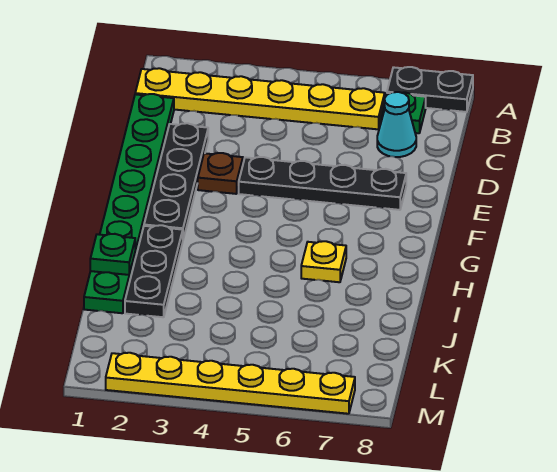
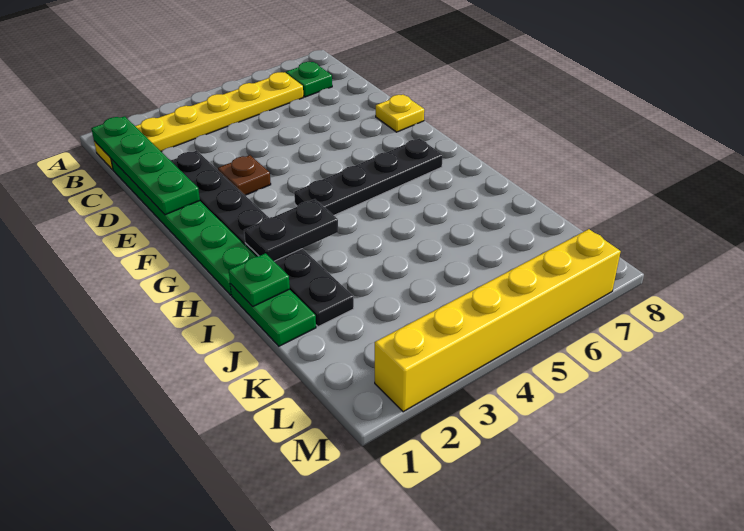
black 1x2 plate [387,67,473,112] -> black 1x2 plate moved to [244,199,338,261]
none -> green 1x4 plate [91,116,200,215]
cyan 1x1 cone [377,92,416,157] -> none
black 1x4 plate [239,157,406,210] -> black 1x4 plate moved to [294,138,443,215]
yellow 1x1 plate [301,241,346,282] -> yellow 1x1 plate moved to [376,95,424,132]
yellow 1x6 plate [106,353,355,414] -> yellow 1x6 brick [375,229,621,412]

